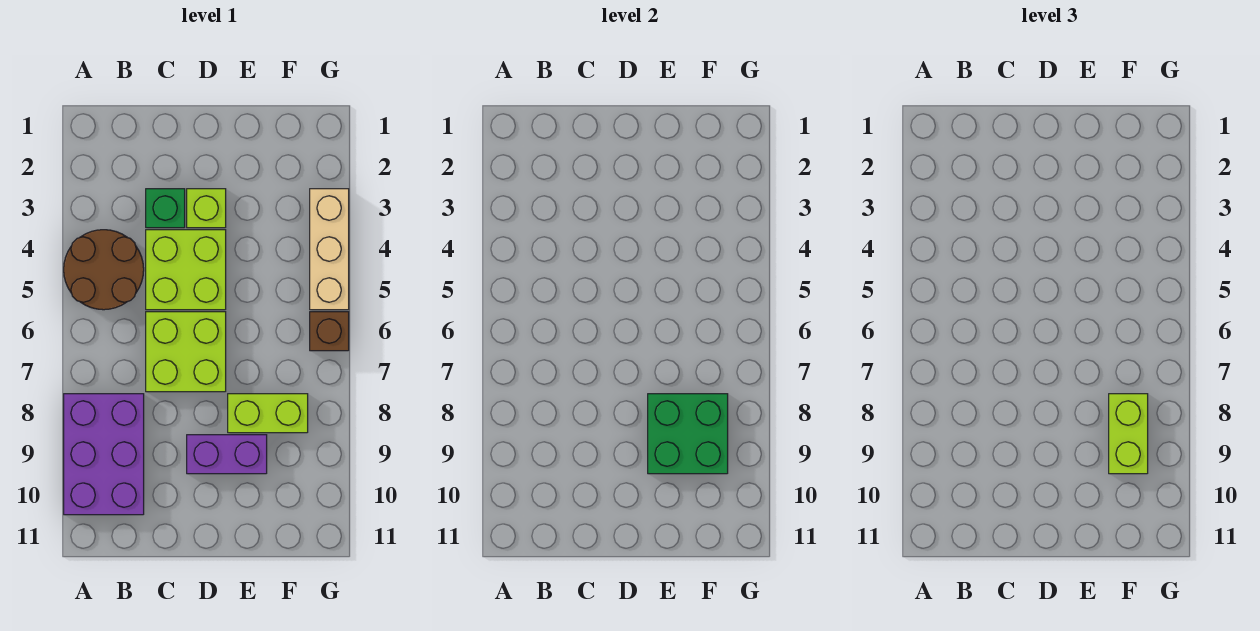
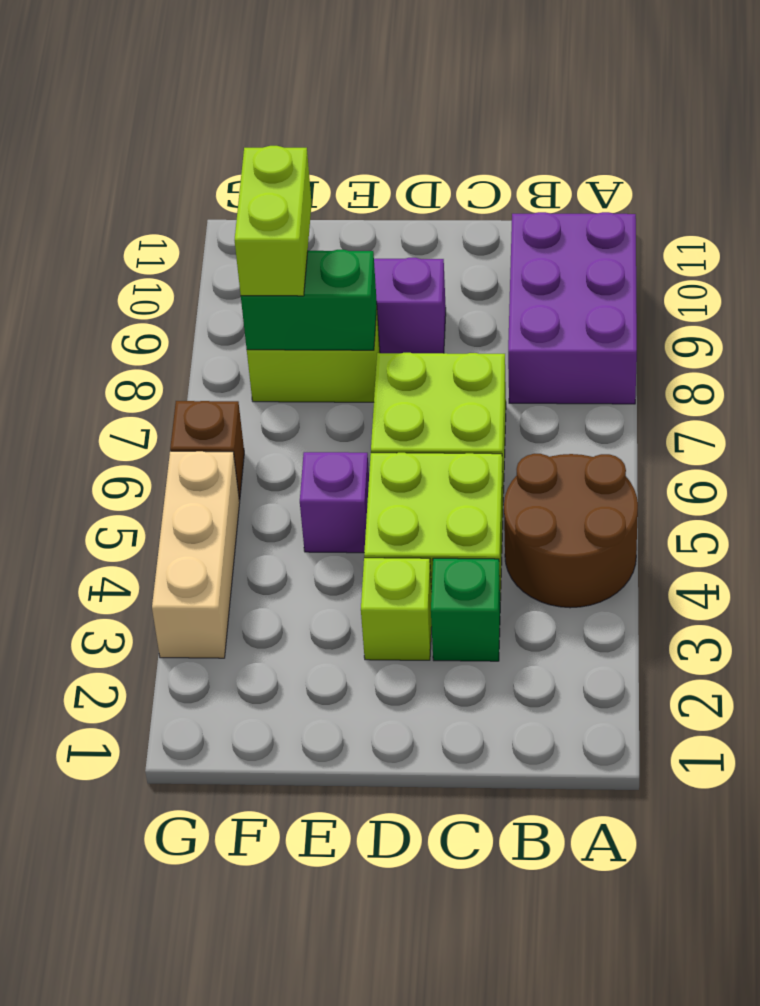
none -> purple 1x1 brick [300,452,369,553]
green 2x2 brick [648,394,728,474] -> green 1x2 brick [241,250,377,350]

